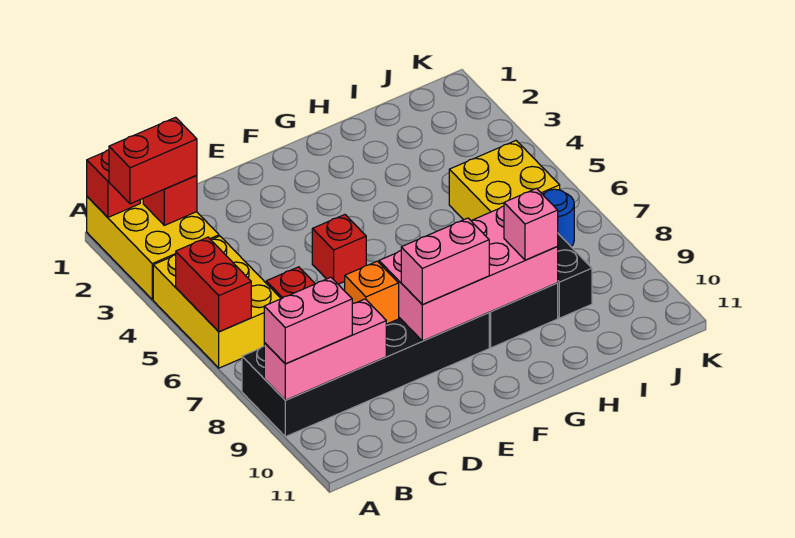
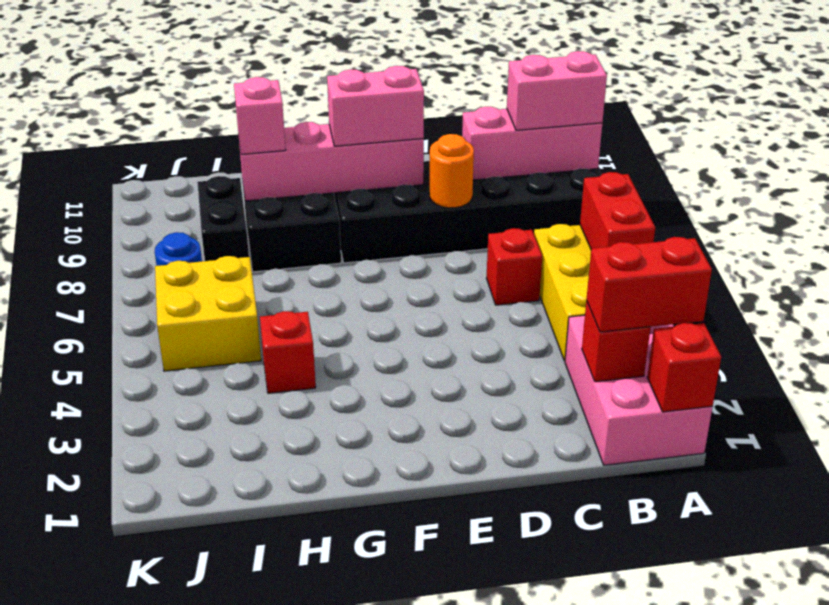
yellow 2x3 brick [87,197,219,300] -> pink 2x3 brick [565,315,712,465]
orange 1x1 brick [345,261,399,324] -> orange 1x1 round brick [429,134,474,208]
red 1x1 brick [312,215,366,284] -> red 1x1 brick moved to [260,311,316,393]
pink 2x4 brick [379,206,558,341] -> pink 1x4 brick [238,122,424,201]

